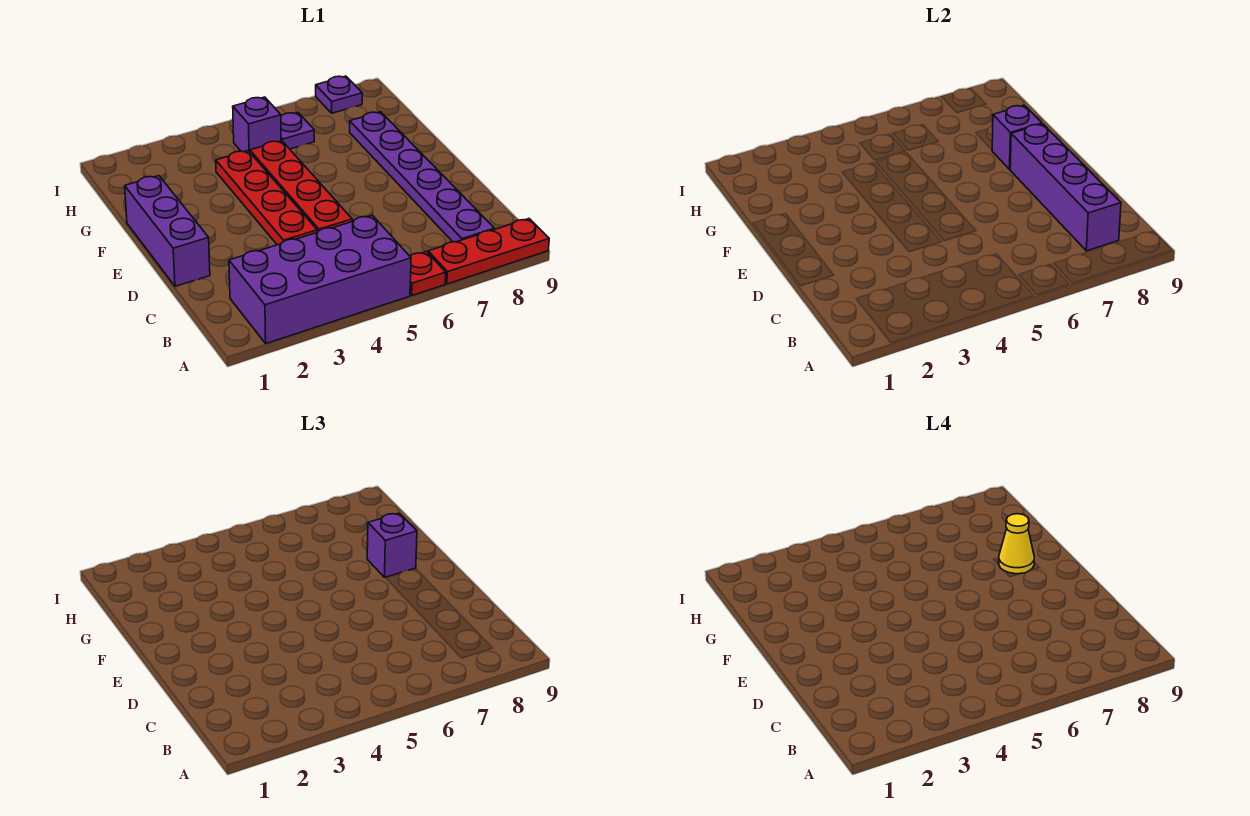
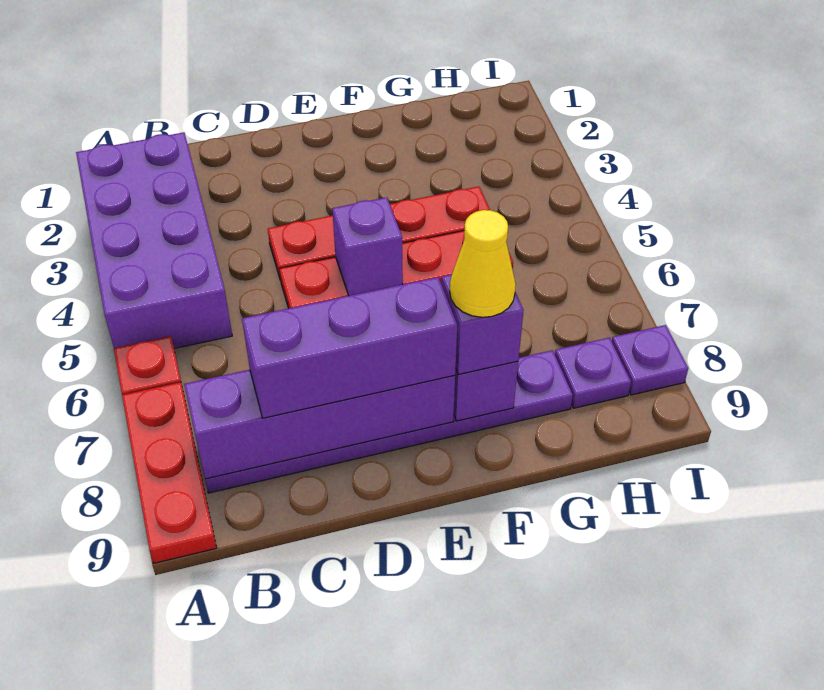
purple 1x3 brick [125,176,210,286] -> purple 1x3 brick moved to [242,277,457,418]
purple 1x1 brick [233,97,281,152] -> purple 1x1 brick moved to [332,197,403,296]
purple 1x1 plate [281,113,314,149] -> purple 1x1 plate moved to [555,338,631,408]

